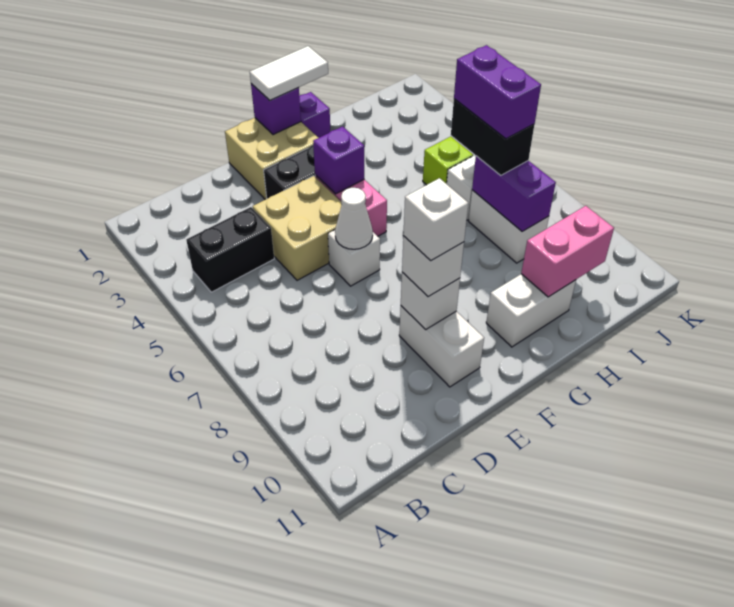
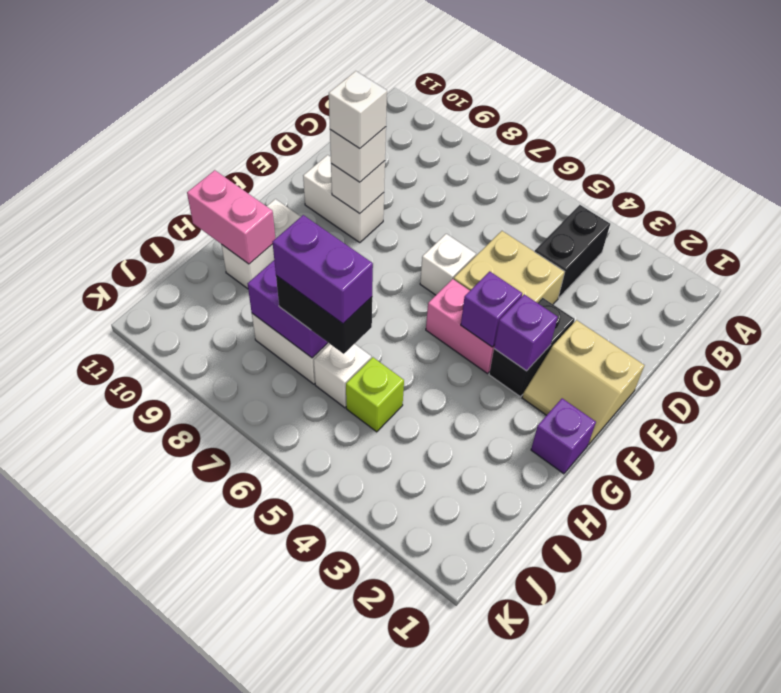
tan 2x2 brick [225,118,318,200] -> tan 2x2 slope [522,320,644,445]
white 1x1 cone [335,188,373,249] -> none
purple 1x1 brick [251,84,301,135] -> purple 1x1 brick moved to [494,294,558,371]
white 1x2 tile [250,46,328,100] -> none
pink 1x2 brick [521,206,614,297] -> pink 1x2 brick turned to [187,170,275,264]

